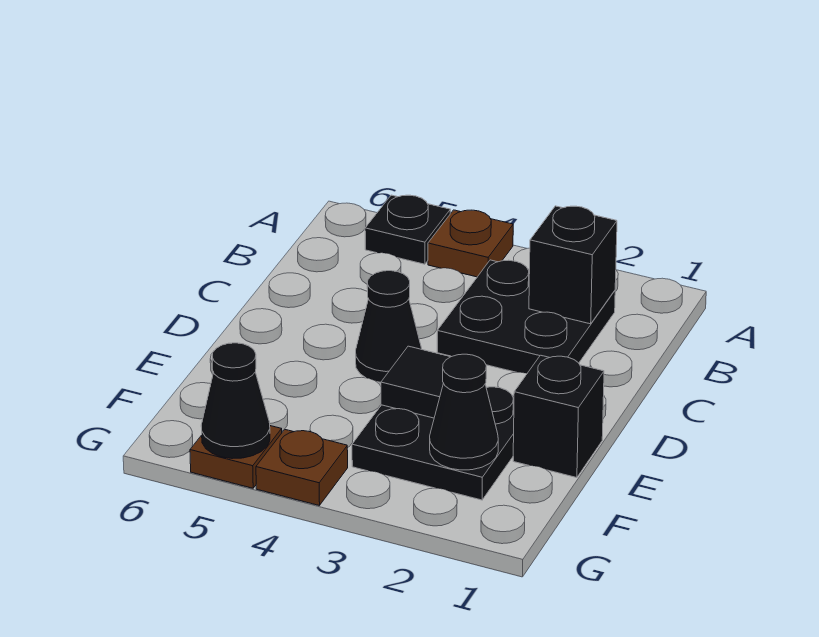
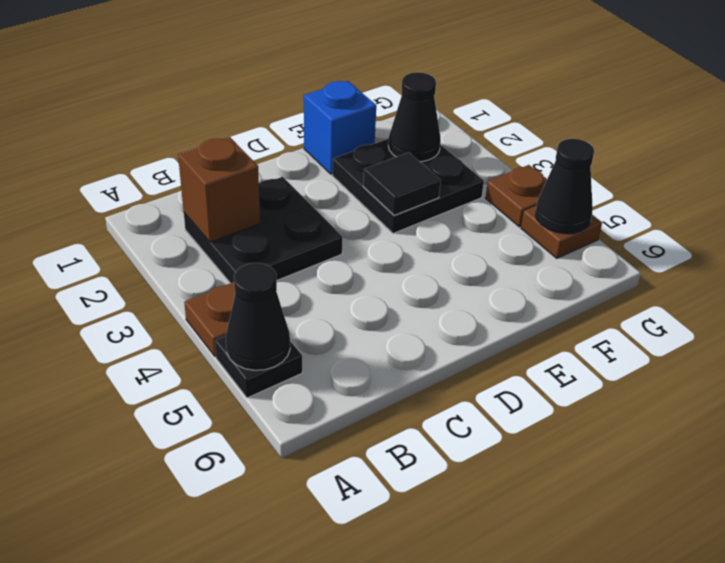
black 1x1 brick [529,206,617,324] -> brown 1x1 brick [178,137,260,242]
black 1x1 cone [356,271,422,382] -> black 1x1 cone moved to [226,263,290,370]
black 1x1 brick [513,355,604,478] -> blue 1x1 brick [304,81,376,174]

